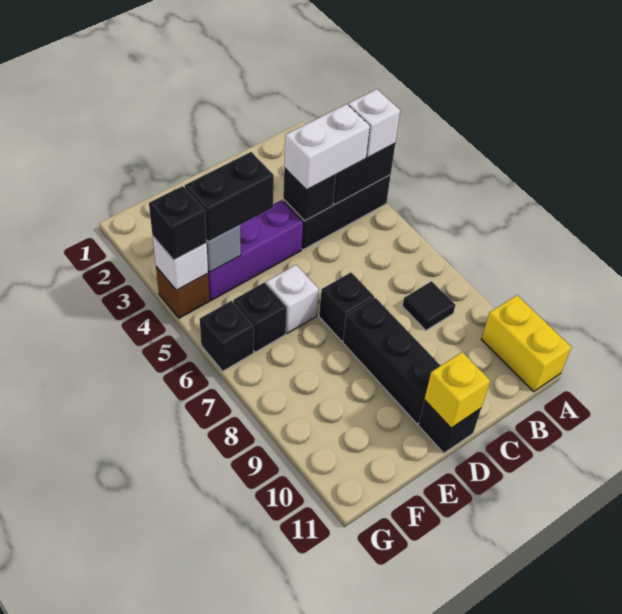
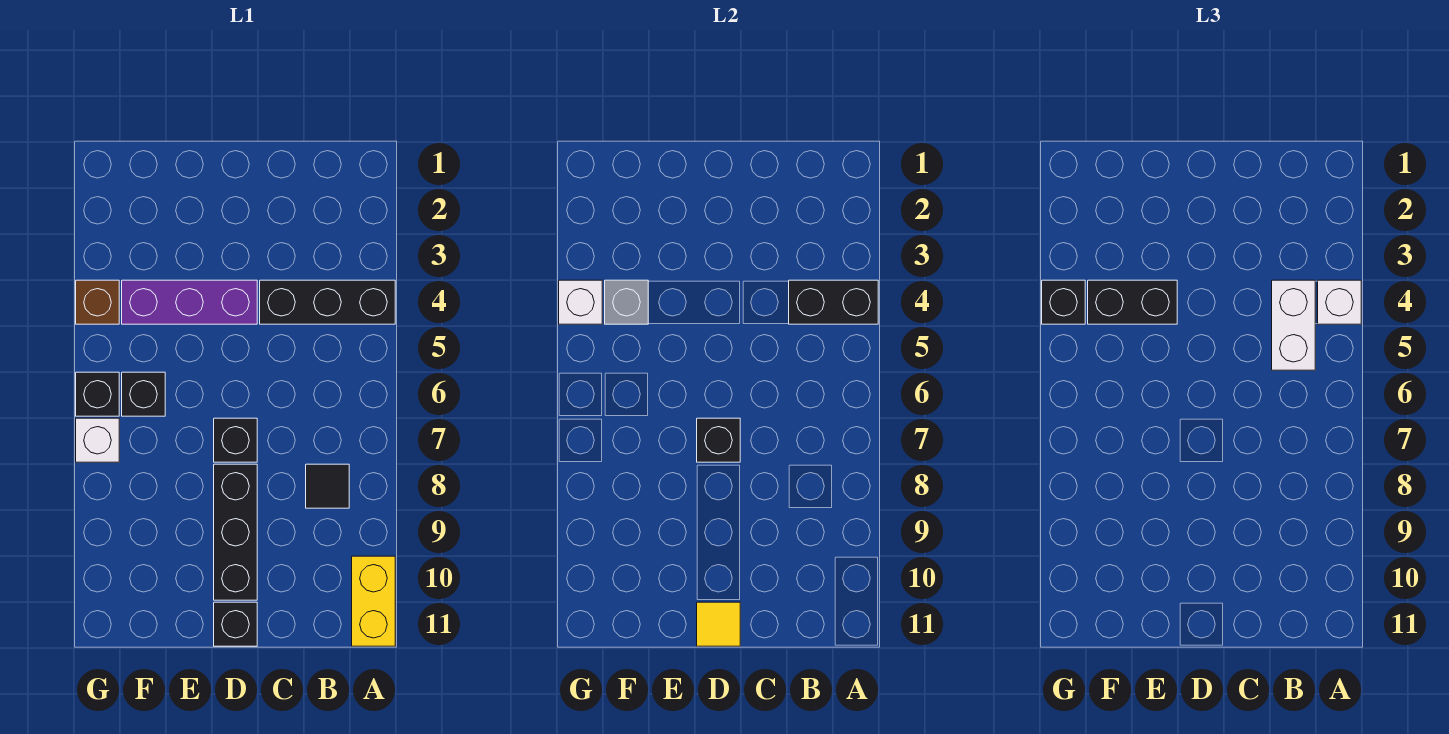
white 1x2 brick [284,104,370,190] -> white 1x2 brick turned to [1272,280,1315,370]
black 1x1 brick [283,168,336,221] -> black 1x1 brick moved to [697,418,740,462]
yellow 1x1 brick [424,352,490,428] -> yellow 1x1 tile [697,602,740,646]
white 1x1 brick [266,265,319,333] -> white 1x1 brick moved to [76,418,119,462]

